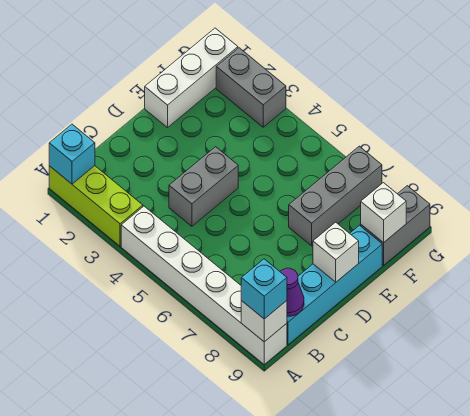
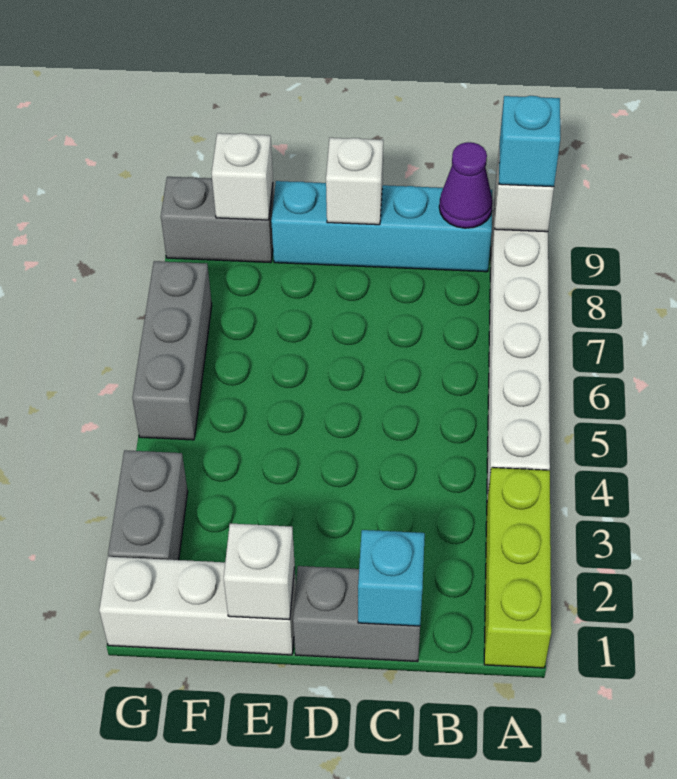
cyan 1x1 brick [49,124,95,184] -> cyan 1x1 brick moved to [358,530,425,626]
grey 1x2 brick [169,147,238,226] -> grey 1x2 brick moved to [293,566,420,662]
none -> white 1x1 brick [224,524,295,620]
grey 1x3 brick [289,146,382,246] -> grey 1x3 brick turned to [132,261,212,440]

